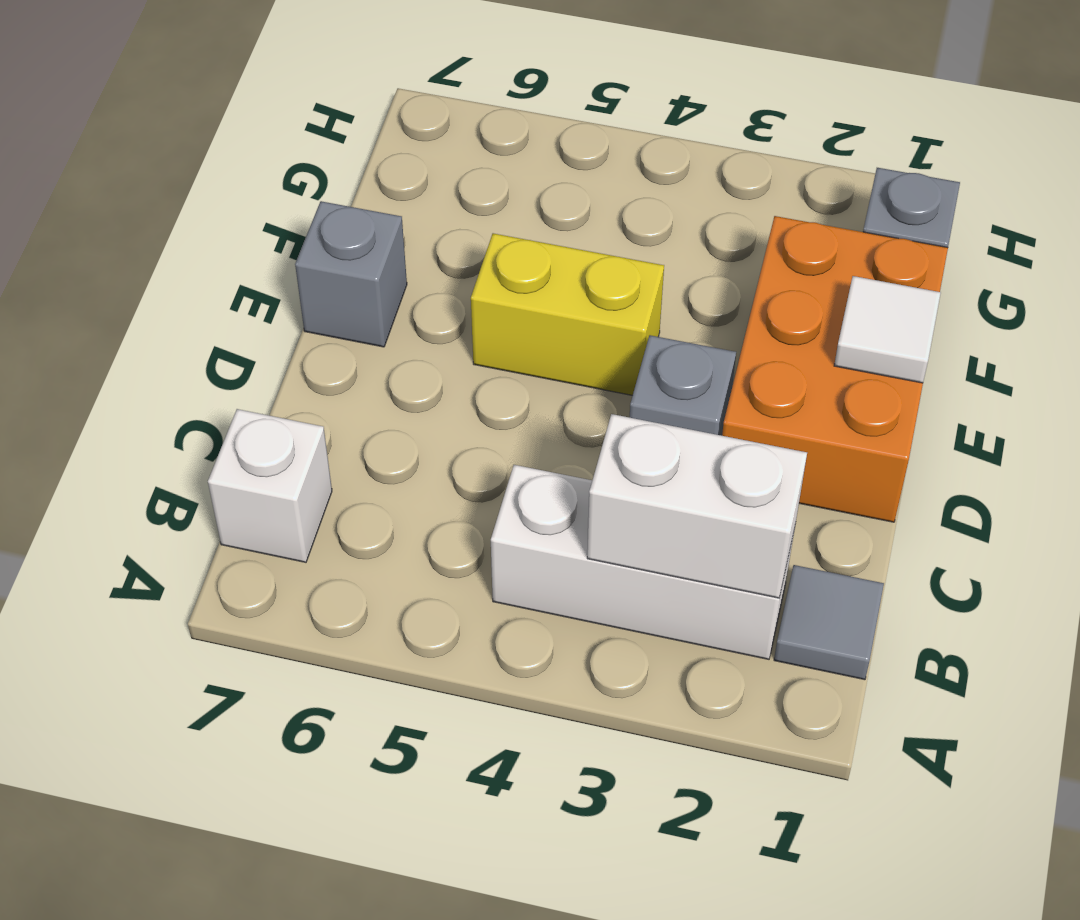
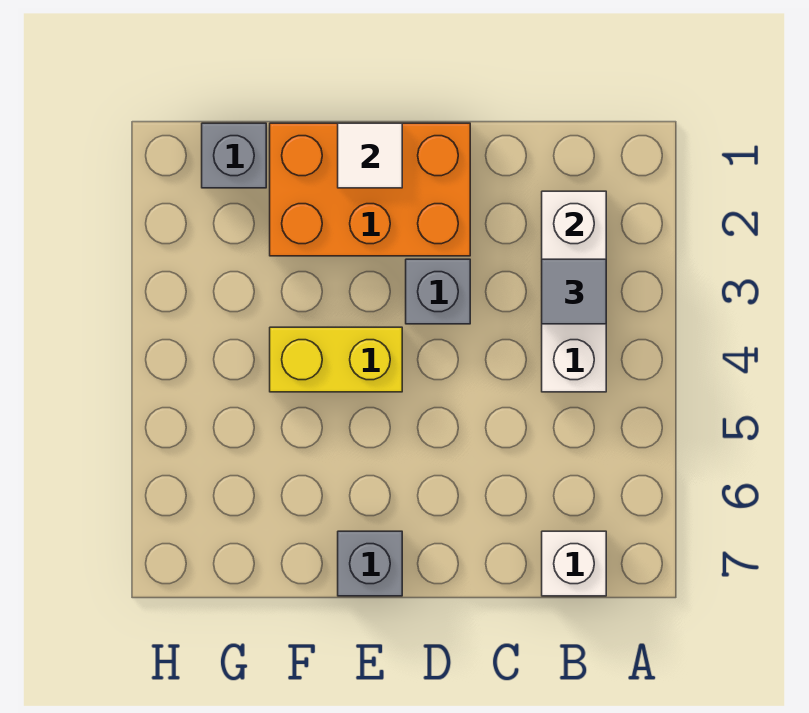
grey 1x1 tile [774,565,884,680] -> grey 1x1 tile moved to [542,259,606,324]
yellow 1x2 brick [471,233,664,395] -> yellow 1x2 brick turned to [270,327,402,392]

